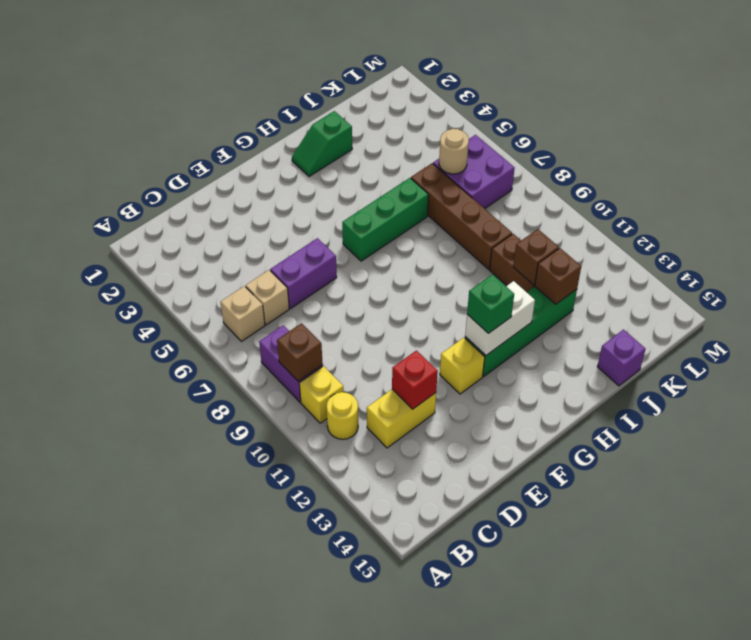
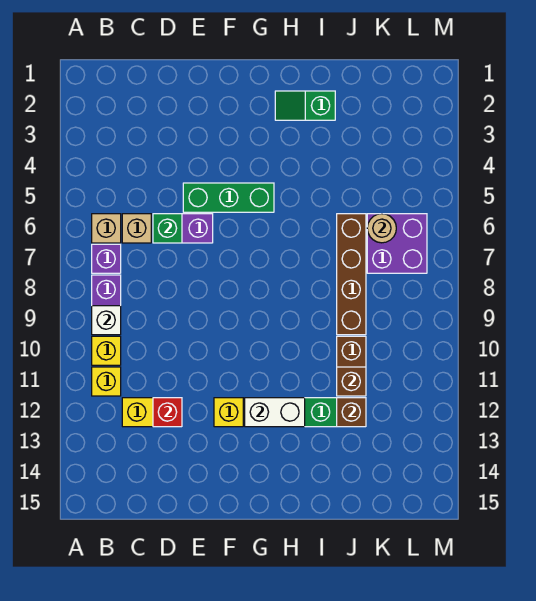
brown 1x1 brick [277,323,323,381] -> white 1x1 brick [92,306,121,335]
yellow 1x1 round brick [327,392,358,439] -> yellow 1x1 brick [92,367,121,396]
green 1x3 brick [342,178,429,261] -> green 1x3 brick moved to [183,183,274,212]
green 1x1 brick [467,275,514,333] -> green 1x1 brick moved to [153,214,182,243]
purple 1x1 brick [597,330,645,386] -> purple 1x1 brick moved to [92,244,121,273]

